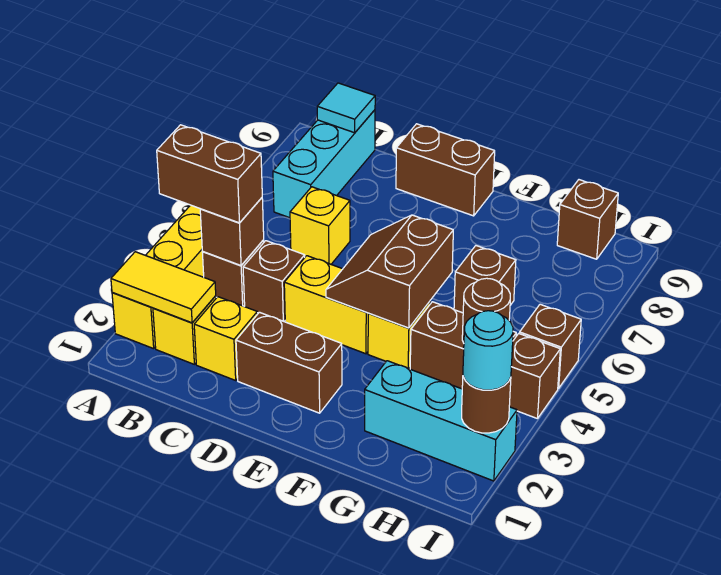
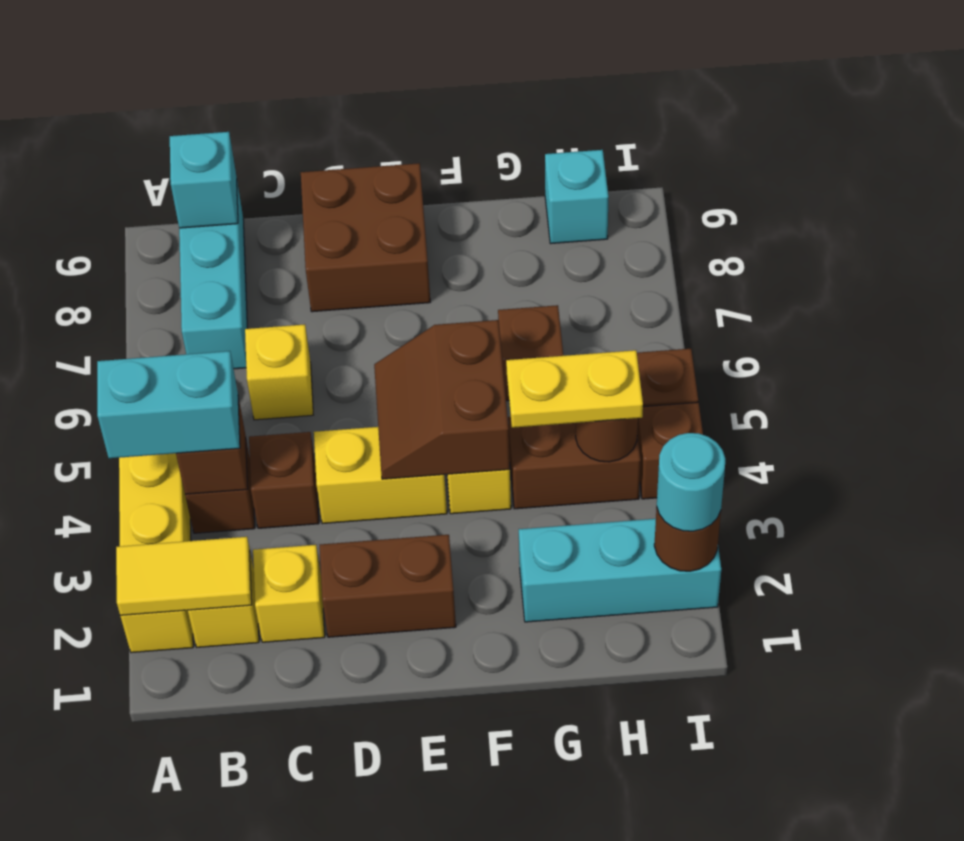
brown 1x2 brick [157,125,262,223] -> cyan 1x2 brick [97,351,240,458]
cyan 1x1 tile [317,83,375,133] -> cyan 1x1 brick [170,132,238,228]
brown 1x2 brick [396,124,495,216] -> brown 2x2 brick [301,163,430,312]
none -> yellow 1x2 plate [506,350,643,428]
brown 1x1 brick [557,180,618,259] -> cyan 1x1 brick [545,150,609,244]

